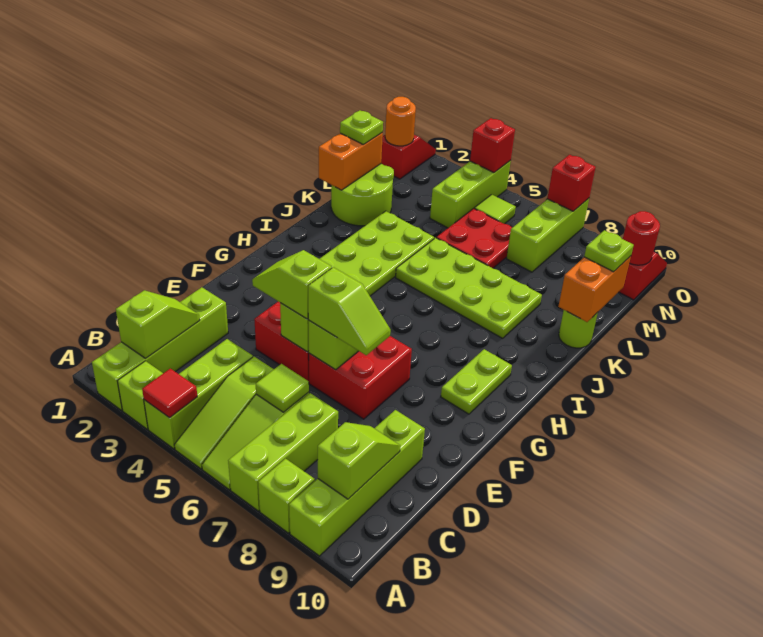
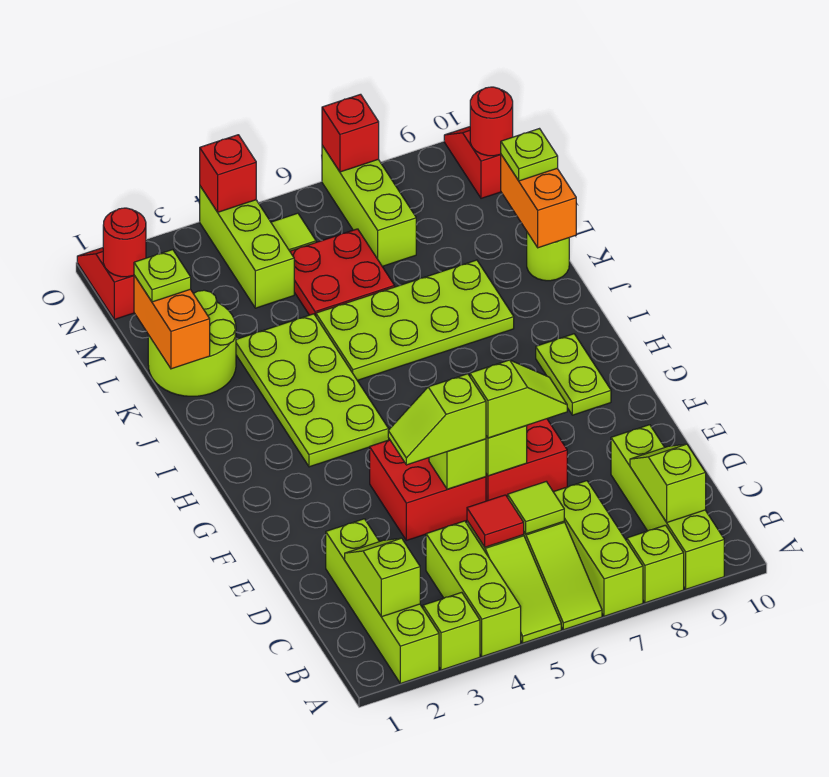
red 1x1 tile [142,368,197,418] -> red 1x1 tile moved to [467,495,524,547]
orange 1x1 round brick [385,97,416,146] -> red 1x1 round brick [103,208,146,277]

